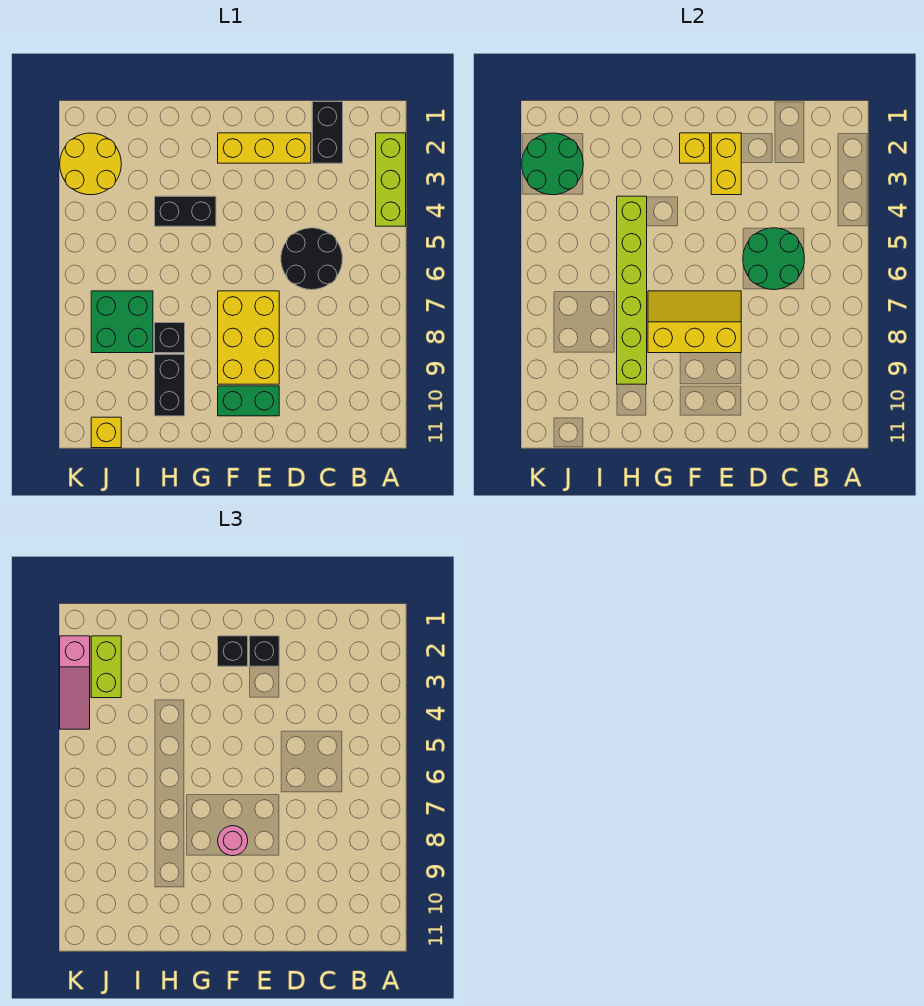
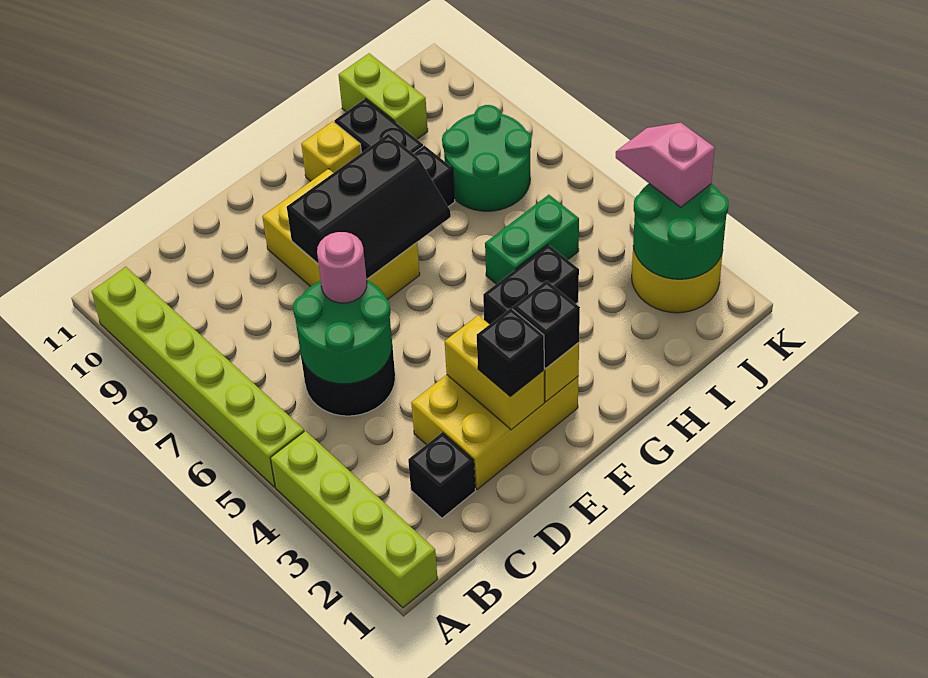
lime 1x3 brick [376,133,406,226] -> lime 1x4 brick [270,431,437,608]
black 1x2 brick [312,102,343,163] -> black 1x1 brick [408,432,475,518]
yellow 1x3 brick [218,133,311,163] -> yellow 2x3 brick [411,375,579,490]
yellow 2x3 slope [648,291,741,353] -> black 2x3 slope [287,134,451,279]
green 1x2 brick [218,386,279,416] -> green 1x2 brick moved to [485,195,579,284]
pink 1x1 round brick [218,826,248,856] -> pink 1x1 round brick moved to [317,232,367,303]
lime 1x6 brick [617,196,647,384] -> lime 1x6 brick moved to [92,267,304,487]
green 2x2 brick [91,291,153,353] -> green 2x2 round brick [442,105,531,211]
lime 1x2 brick [91,636,121,698] -> lime 1x2 brick moved to [339,53,428,139]
yellow 1x1 brick [91,417,121,448] -> yellow 1x1 brick moved to [301,122,361,181]
pink 1x3 slope [60,636,90,729] -> pink 1x2 slope [616,123,715,207]

